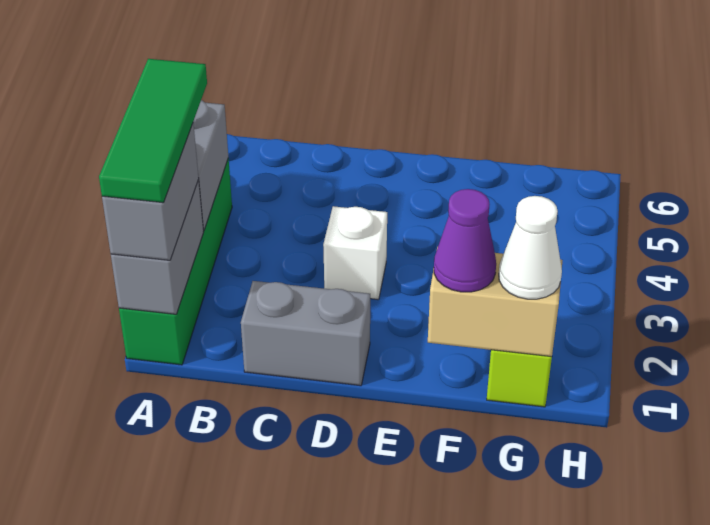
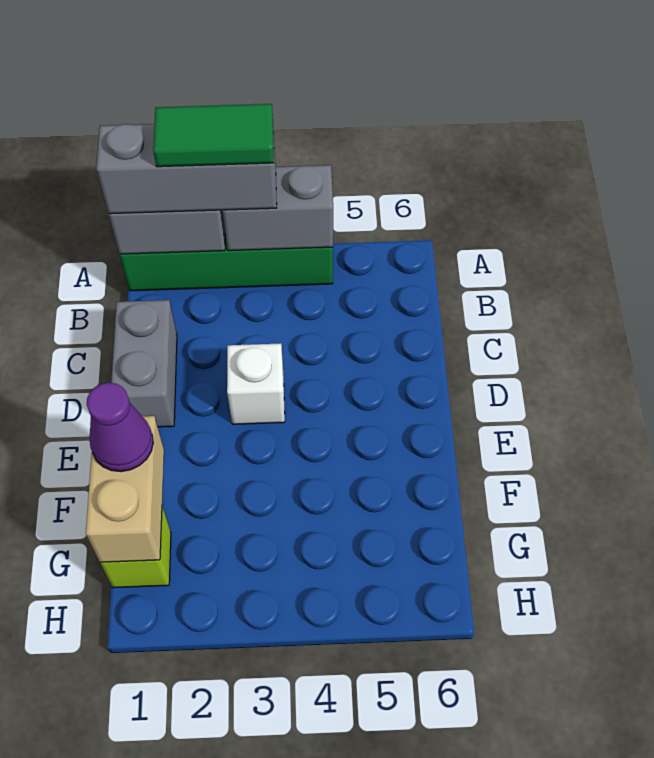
grey 1x2 brick [102,124,199,260] -> grey 1x3 brick [96,124,277,214]
green 1x3 tile [99,59,207,203] -> green 1x2 tile [153,104,274,167]
white 1x1 cone [499,196,562,299] -> none

